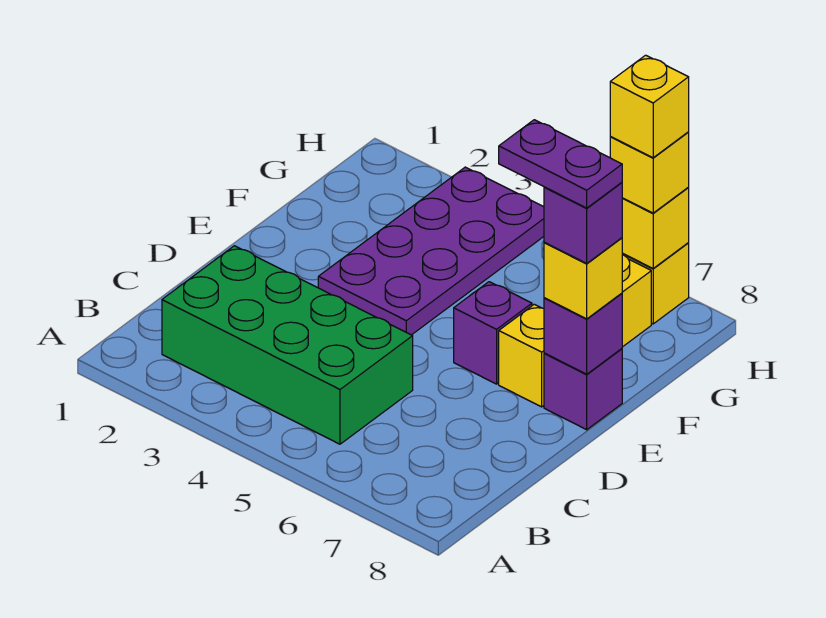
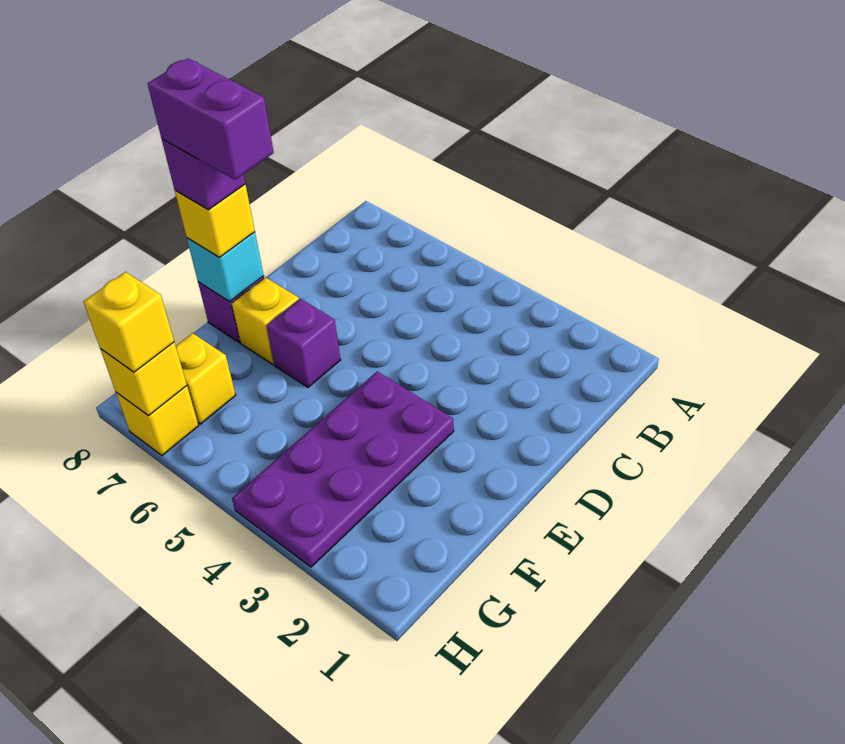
green 2x4 brick [162,246,413,444] -> none
purple 1x2 plate [499,120,622,208] -> purple 1x2 brick [148,59,274,180]
purple 1x1 brick [544,293,622,374] -> cyan 1x1 brick [187,232,264,302]
yellow 1x1 brick [610,55,689,158] -> none

